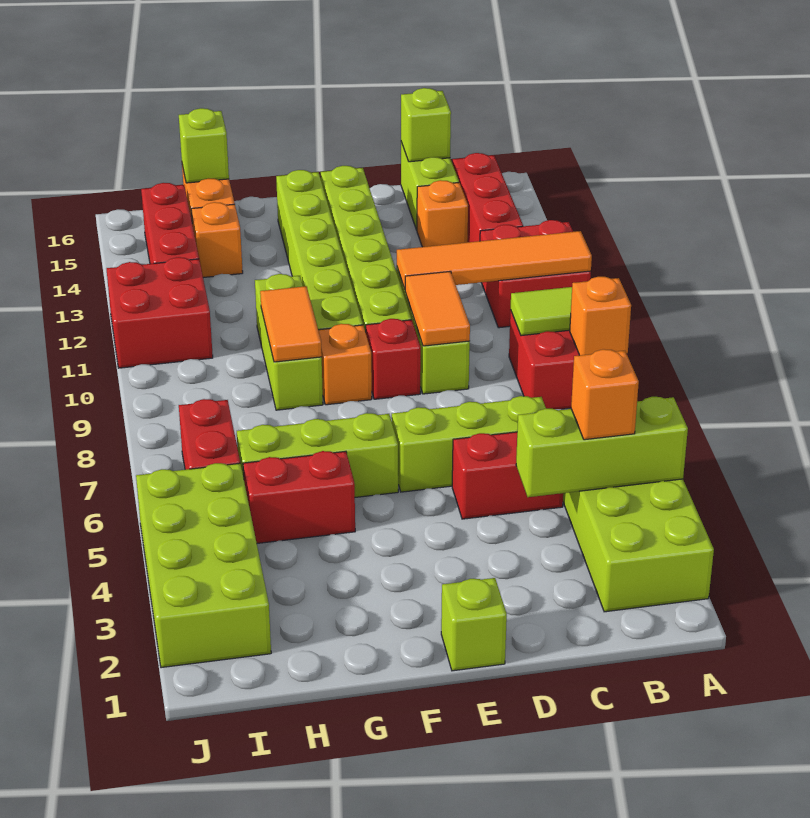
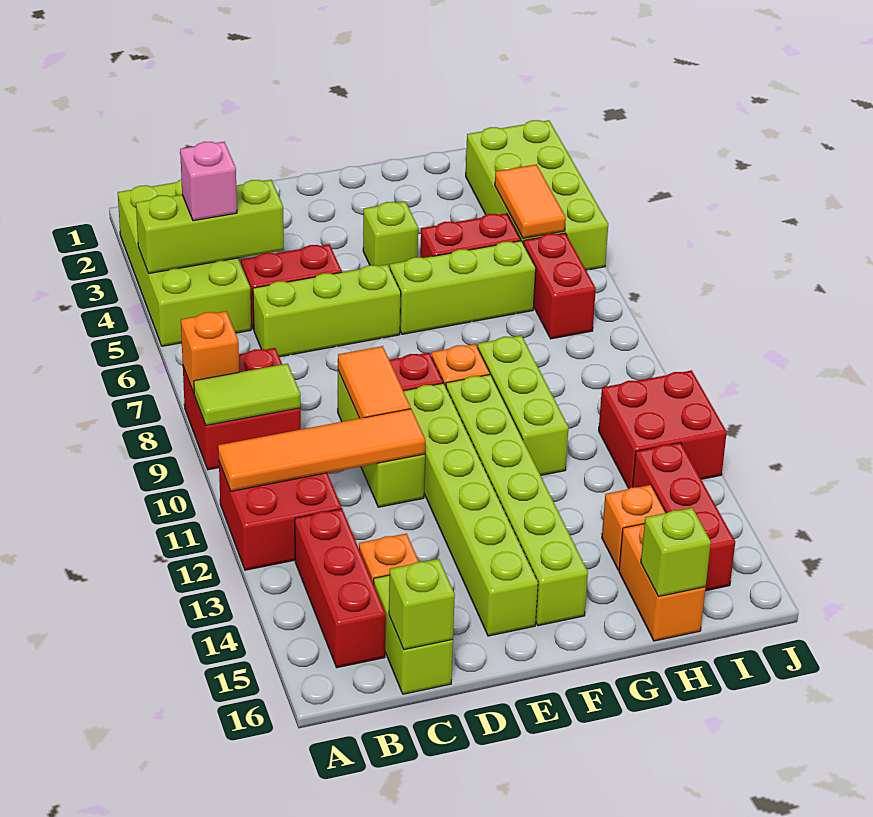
orange 1x1 brick [571,349,639,440] -> pink 1x1 brick [180,142,237,221]
lime 1x1 brick [441,578,507,671] -> lime 1x1 brick moved to [363,201,418,268]
orange 1x2 tile [260,286,322,362] -> orange 1x2 tile moved to [495,164,566,238]

